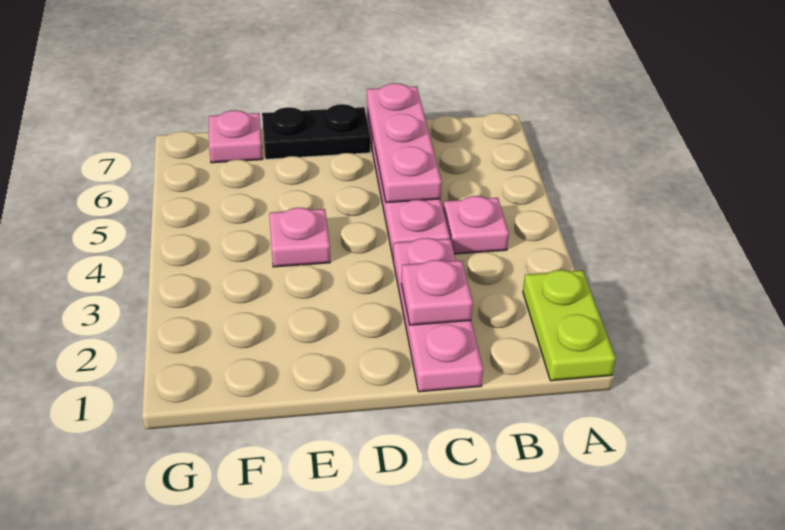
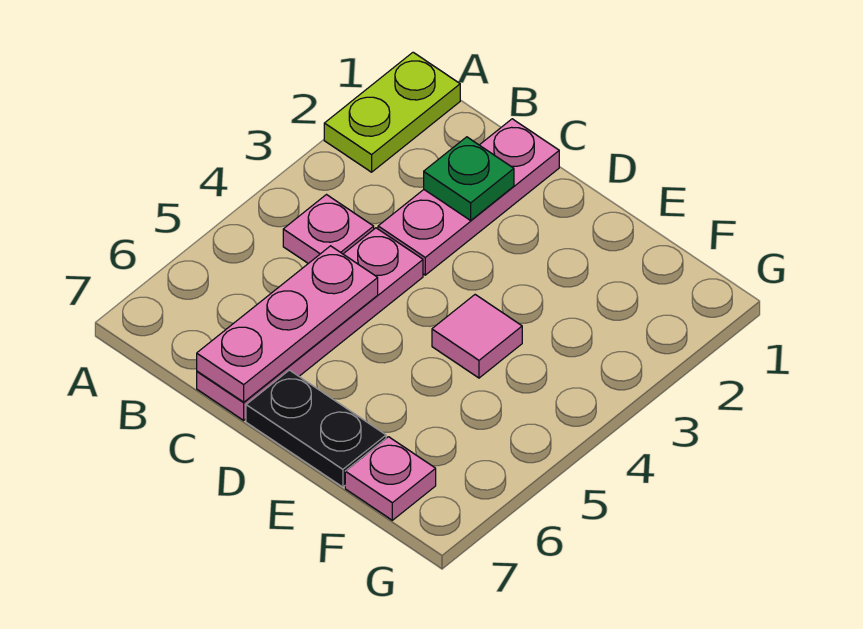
pink 1x1 plate [402,260,473,325] -> green 1x1 plate [424,137,514,220]
pink 1x1 plate [269,208,330,267] -> pink 1x1 tile [432,295,522,378]

